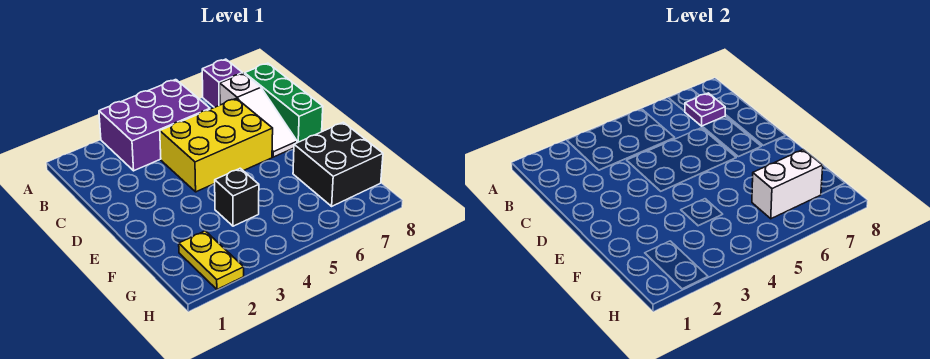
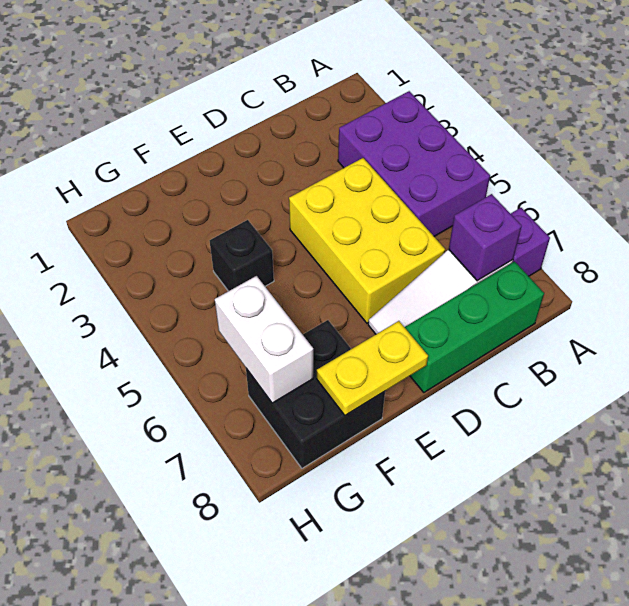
purple 1x1 plate [685,93,725,126] -> purple 1x1 brick [449,194,522,281]
yellow 1x2 plate [179,231,244,289] -> yellow 1x2 plate moved to [317,321,428,415]

